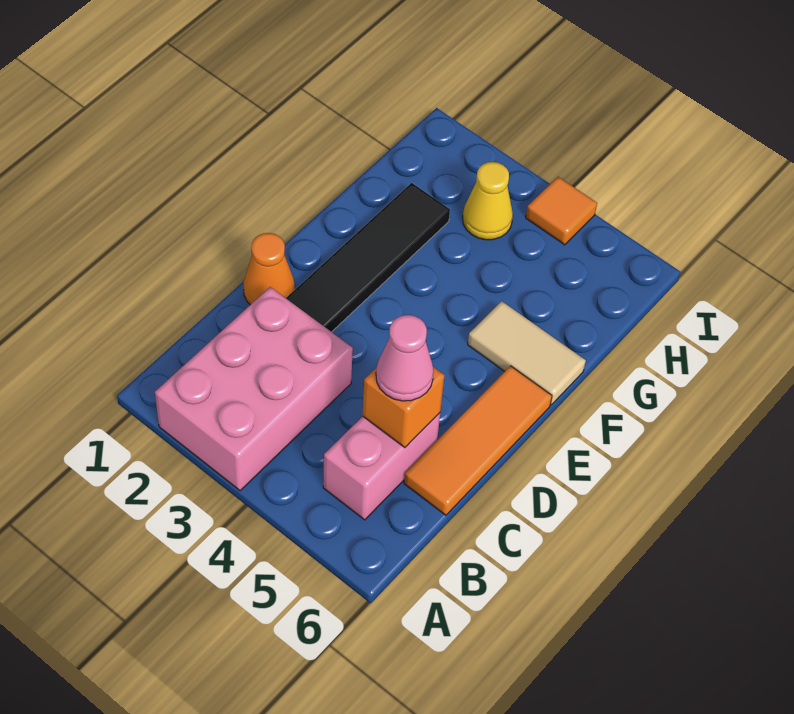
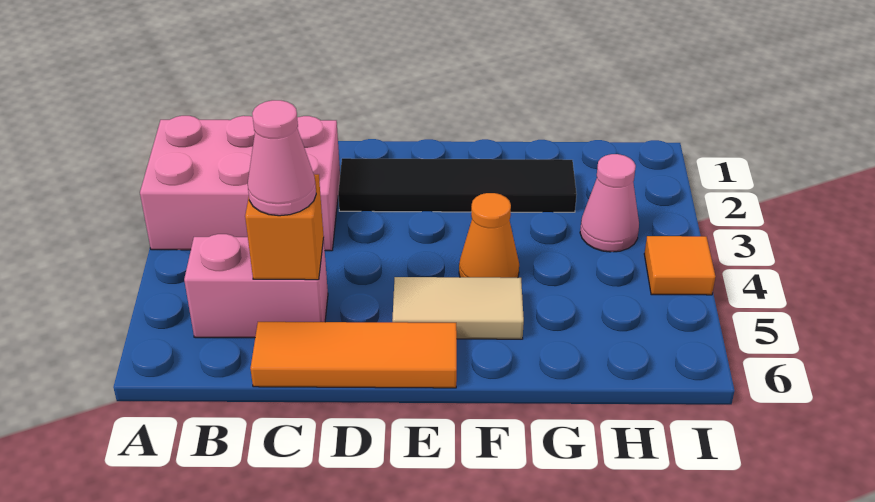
orange 1x1 cone [243,233,295,305] -> orange 1x1 cone moved to [459,193,519,278]
tan 1x2 tile [468,301,586,405] -> tan 1x2 tile turned to [392,277,524,339]
yellow 1x1 cone [463,162,513,240] -> pink 1x1 cone [580,154,639,252]

